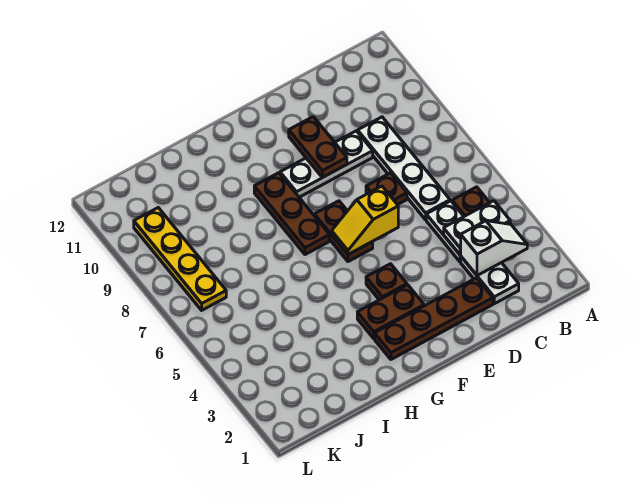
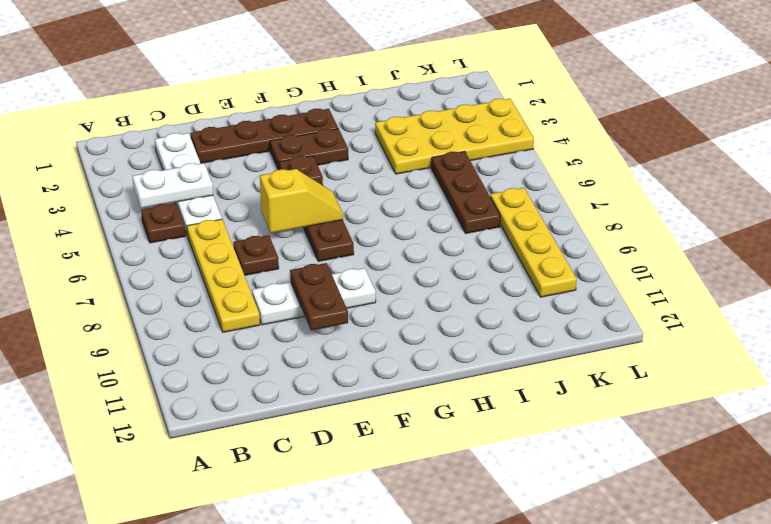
white 1x2 slope [460,221,527,276] -> none
white 1x4 plate [358,117,450,220] -> yellow 1x4 plate [187,219,260,332]
brown 1x3 plate [254,173,330,255] -> brown 1x3 plate moved to [431,151,500,233]
none -> yellow 2x4 plate [375,99,534,174]

